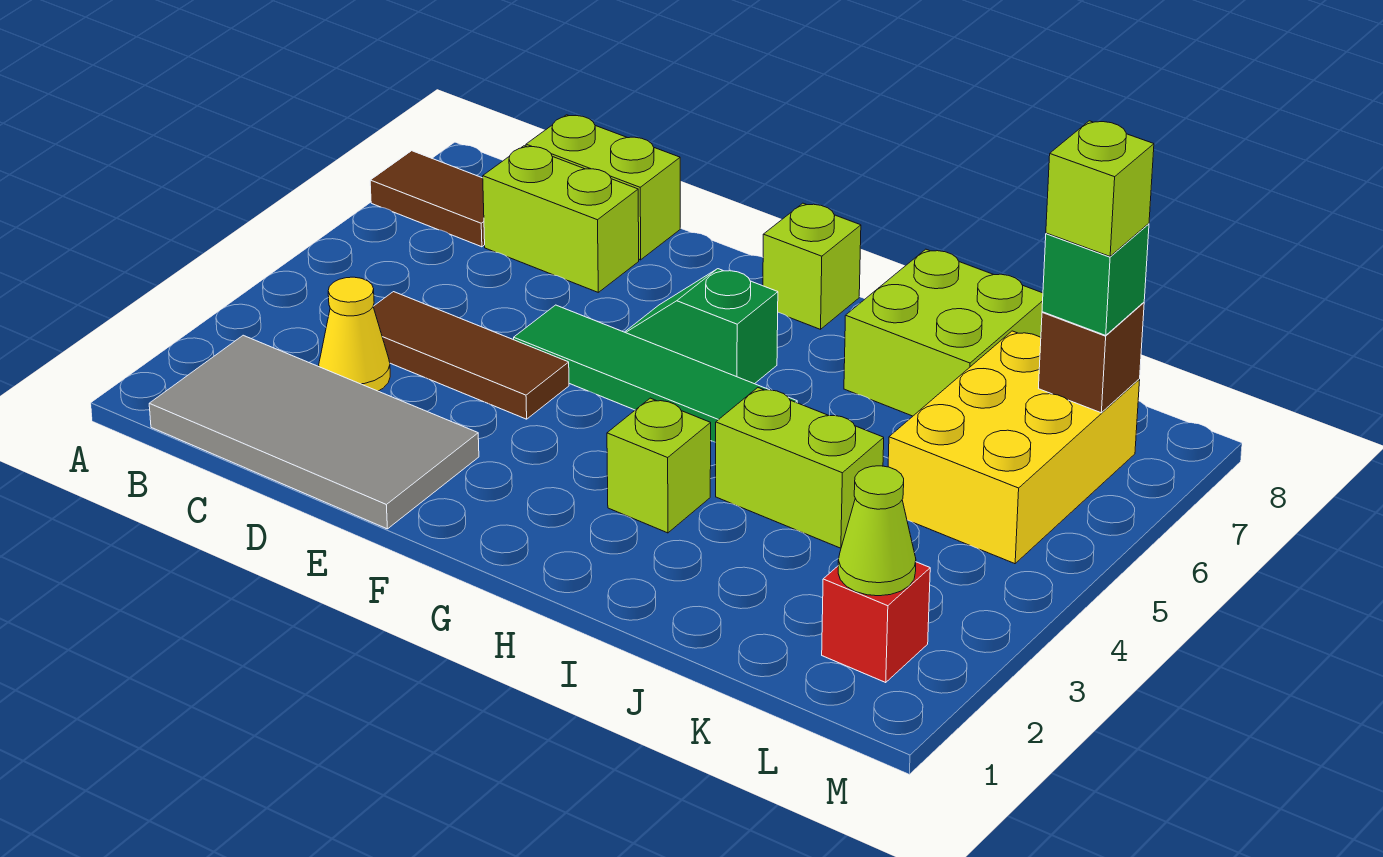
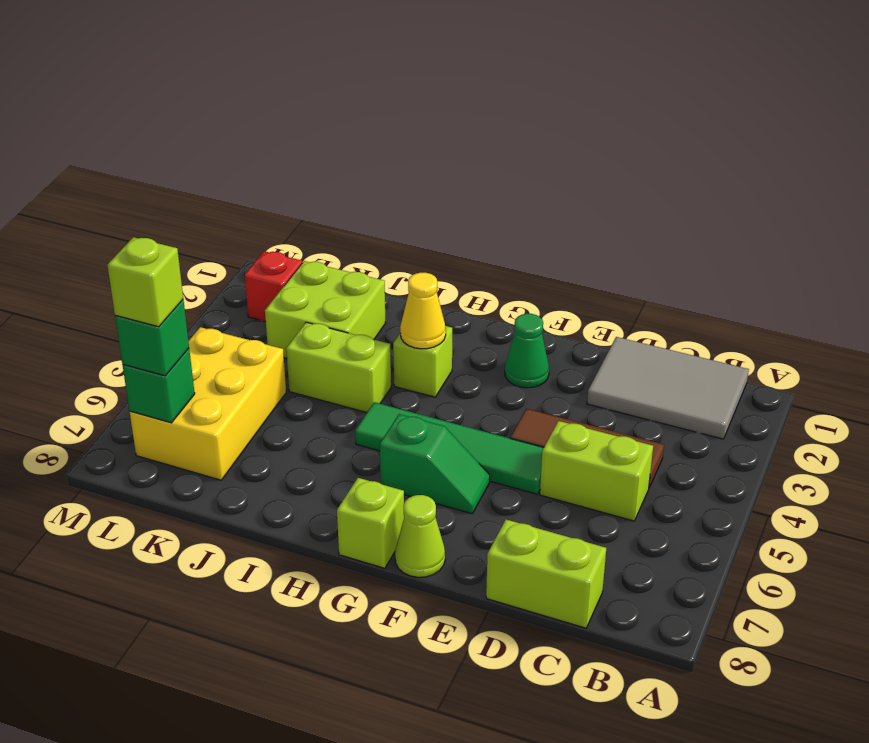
brown 1x2 tile [370,151,485,247] -> none
grey 2x4 tile [149,335,479,529] -> grey 2x3 tile [587,337,749,439]
yellow 1x1 cone [319,277,390,391] -> yellow 1x1 cone moved to [400,273,446,349]
lime 1x2 brick [483,146,639,292] -> lime 1x2 brick moved to [540,421,653,521]
none -> green 1x1 cone [505,314,549,388]
lime 2x2 brick [844,249,1043,416] -> lime 2x2 brick moved to [265,261,385,358]
lime 1x1 cone [838,466,916,596] -> lime 1x1 cone moved to [395,495,445,577]
brown 1x1 brick [1039,302,1144,413] -> green 1x1 brick [123,348,195,423]

